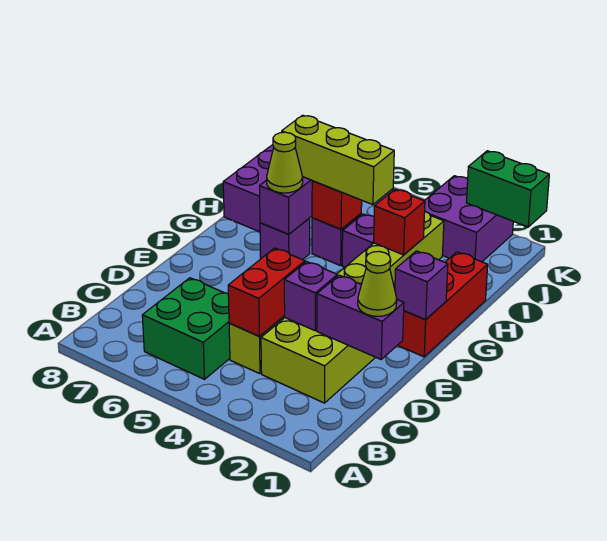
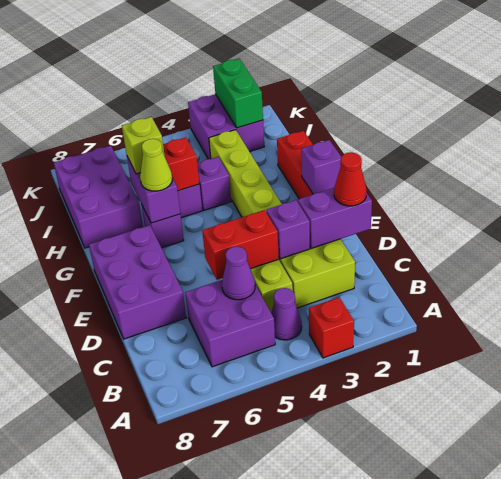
none -> purple 1x1 cone [271,288,302,340]
green 2x2 brick [142,278,230,379] -> purple 2x2 brick [185,280,275,367]
red 1x2 brick [228,248,305,336] -> red 1x2 brick turned to [202,210,279,280]
none -> purple 1x1 cone [222,246,255,300]
lime 1x1 cone [358,251,397,316] -> red 1x1 cone [334,152,367,206]
none -> purple 2x3 brick [89,225,186,339]
red 1x1 brick [374,189,425,255] -> red 1x1 brick moved to [309,297,354,358]
lime 1x3 brick [282,115,394,205] -> lime 1x1 brick [122,117,164,174]
green 1x2 brick [467,151,549,227] -> green 1x2 brick turned to [213,59,263,128]

